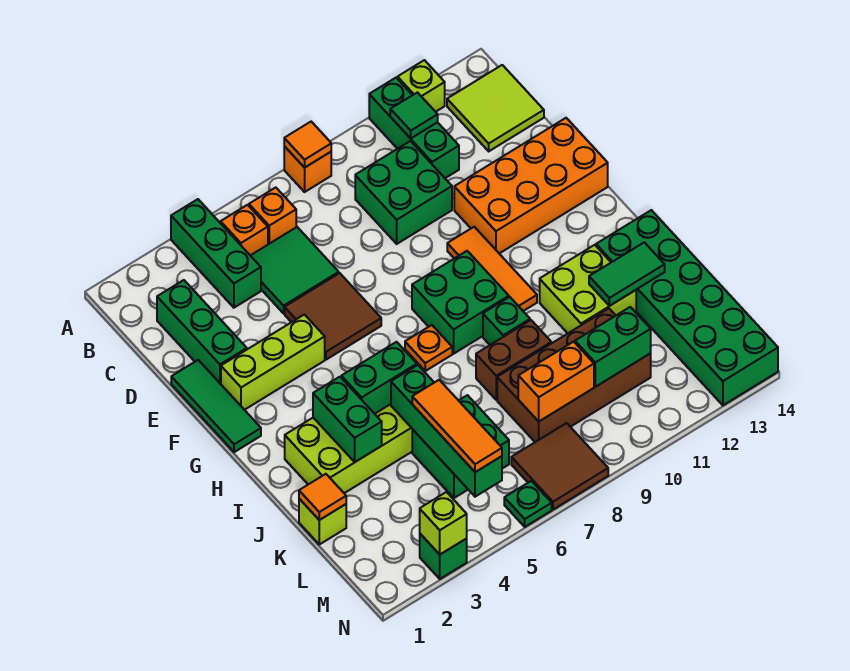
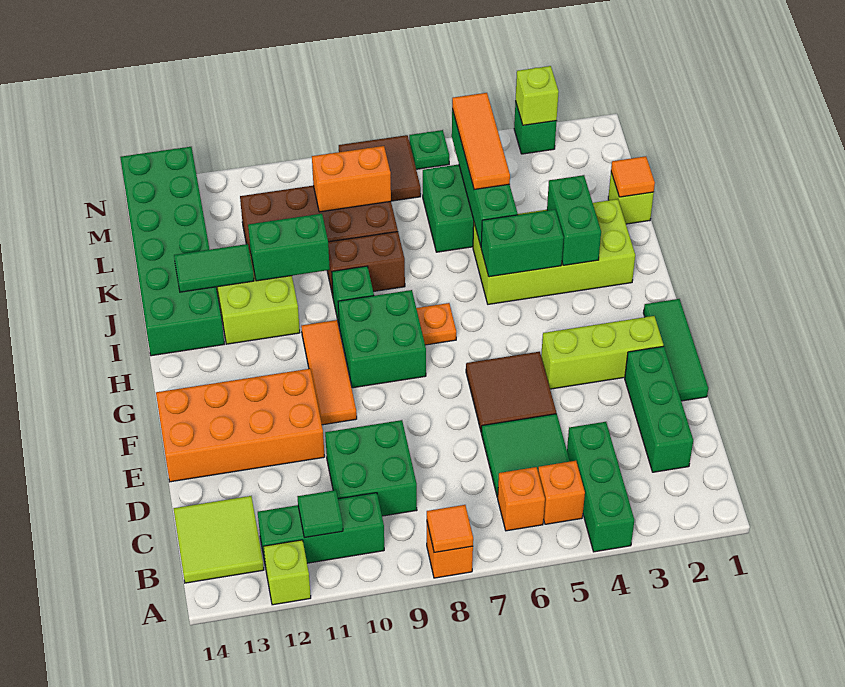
green 1x3 brick [369,78,459,178] -> green 1x3 brick turned to [258,493,384,567]
green 1x2 brick [575,307,651,387] -> green 1x2 brick moved to [248,214,330,281]

